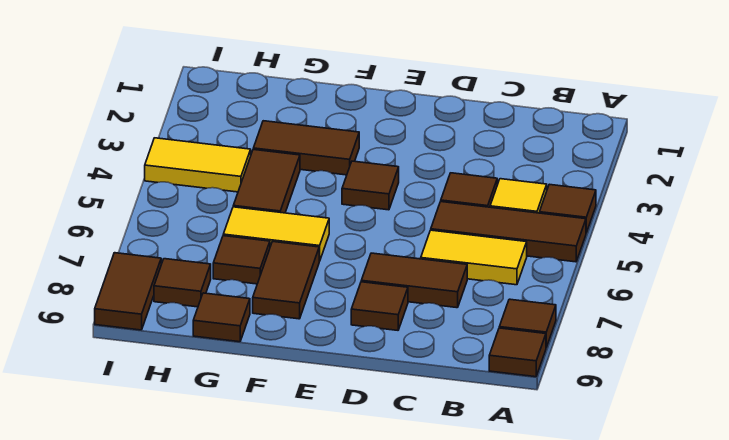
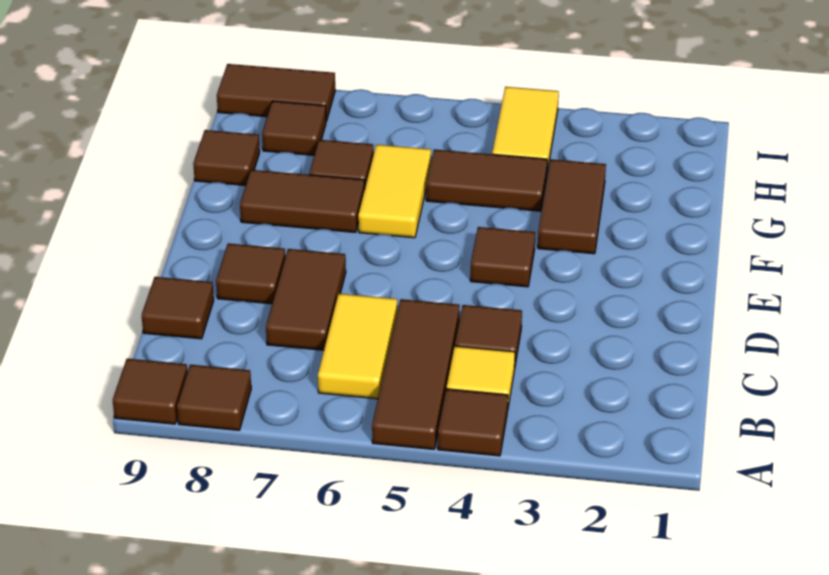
none -> brown 1x1 tile [142,277,214,339]

